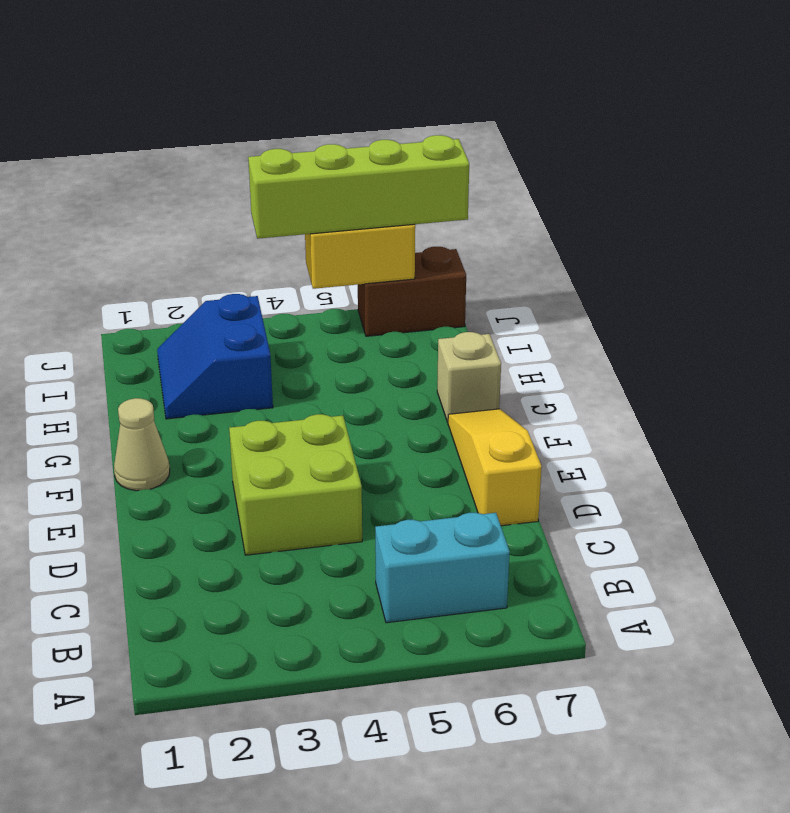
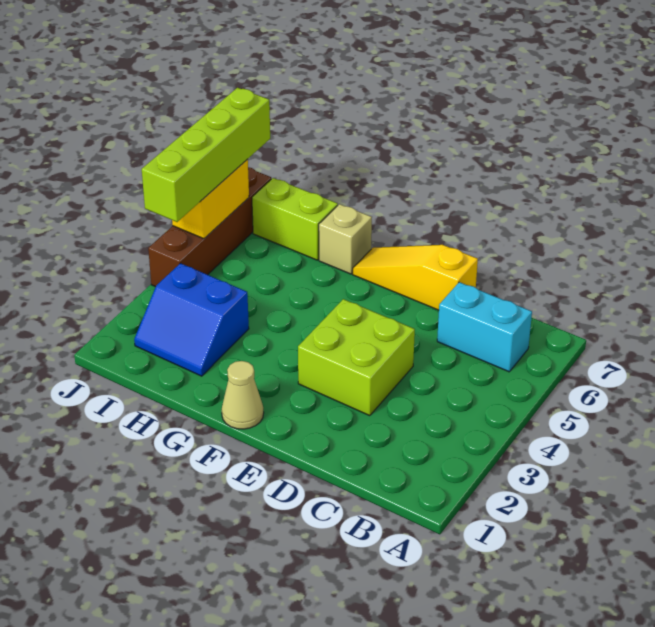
cyan 1x2 brick [375,513,510,623] -> cyan 1x2 brick turned to [437,282,532,372]
none -> lime 1x2 brick [252,178,338,260]
brown 1x2 brick [358,247,466,336] -> brown 1x4 brick [148,167,271,287]

